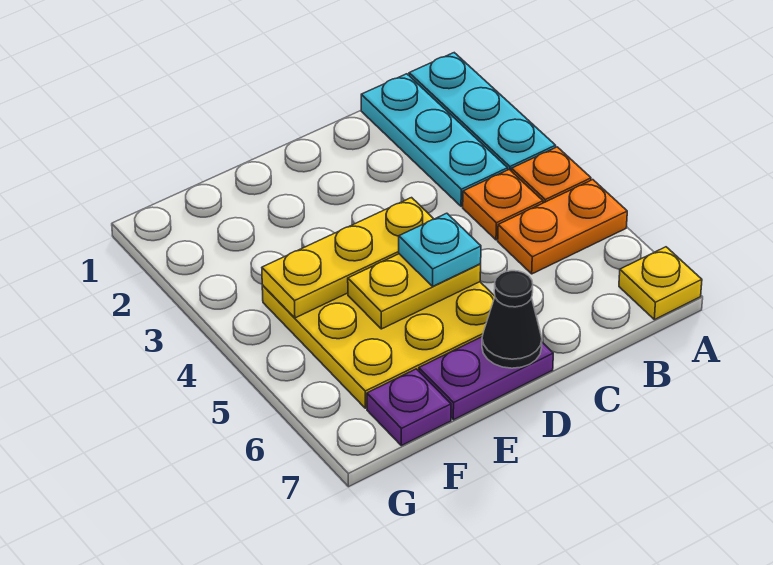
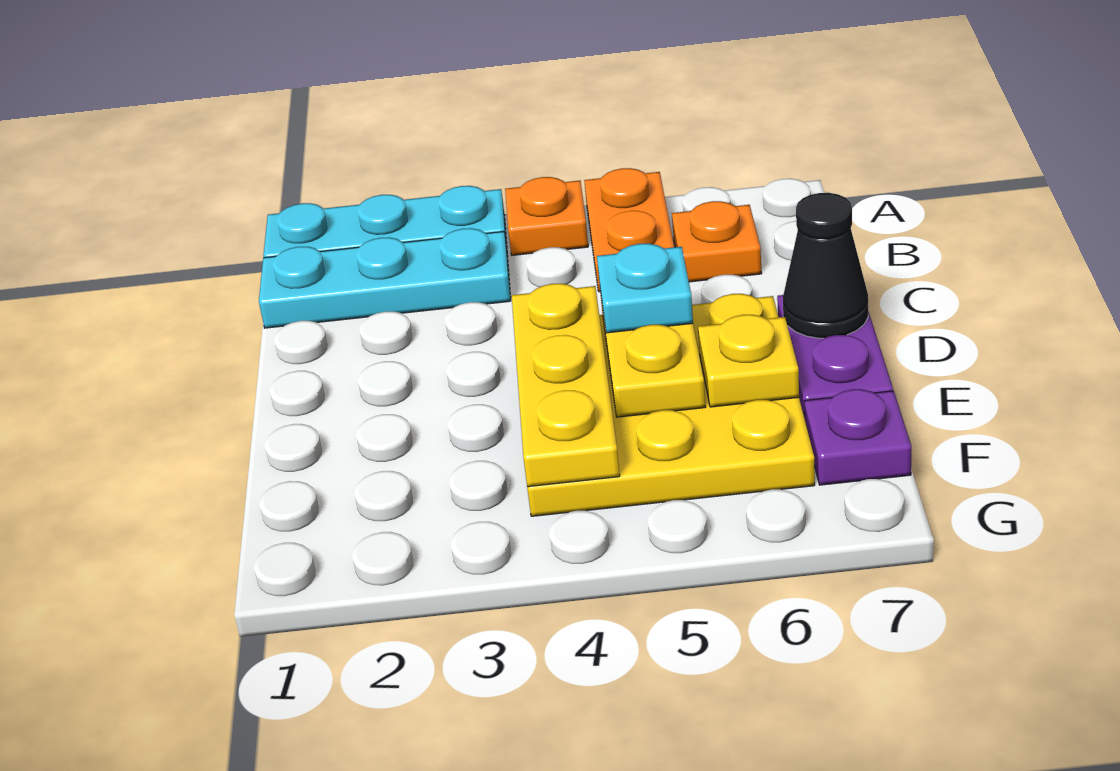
yellow 1x1 plate [619,247,702,320] -> yellow 1x1 plate moved to [698,315,799,407]
orange 1x1 plate [463,170,543,240] -> orange 1x1 plate moved to [672,201,762,282]

